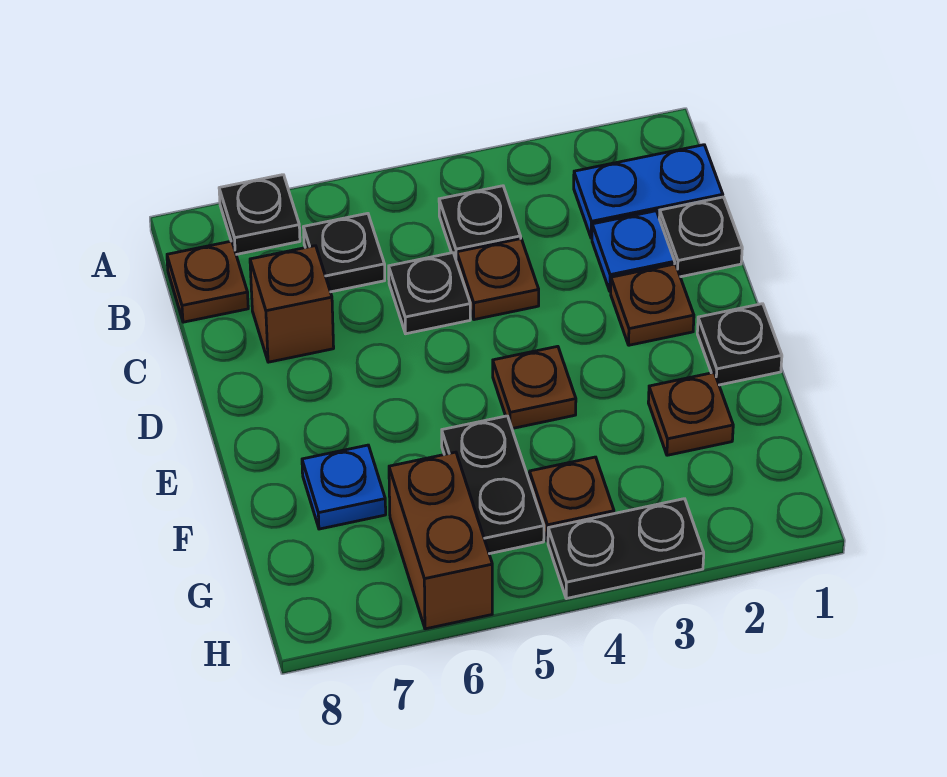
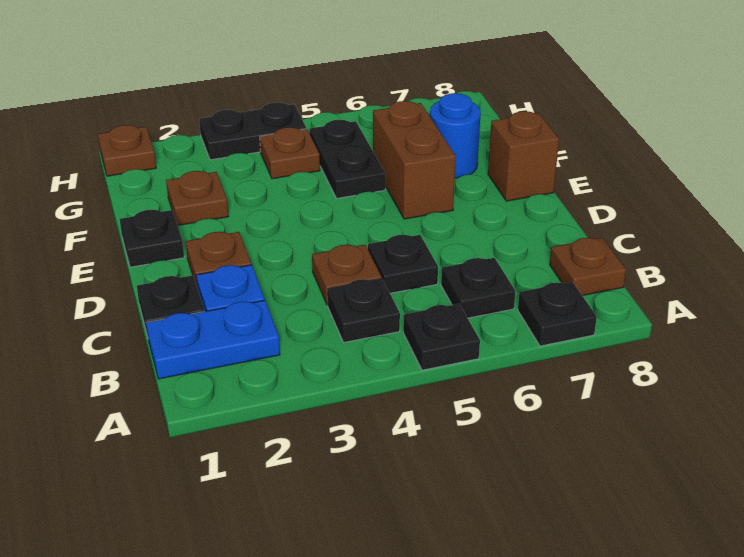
none -> black 1x1 plate [403,304,480,370]
brown 1x1 brick [250,246,334,362] -> brown 1x1 brick moved to [488,111,559,201]
brown 1x1 plate [493,346,576,429] -> brown 1x1 plate moved to [98,125,156,176]
blue 1x1 plate [302,445,386,529] -> blue 1x1 round brick [430,93,481,178]
brown 1x2 brick [389,452,492,629] -> brown 1x2 brick moved to [373,101,456,219]

